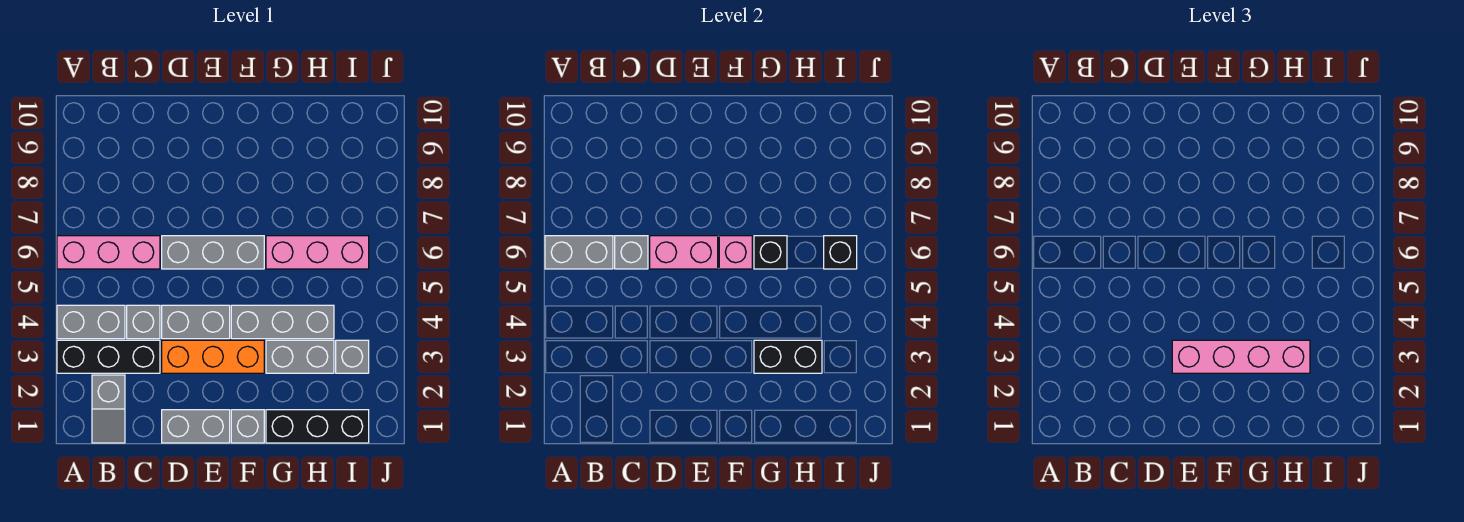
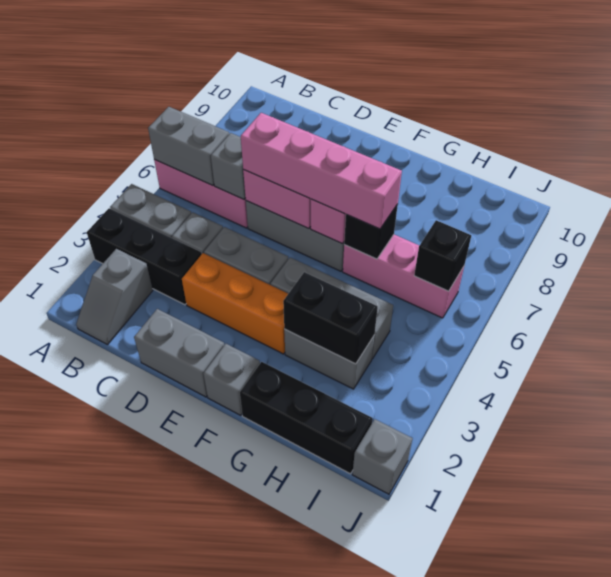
pink 1x4 brick [1172,340,1310,373] -> pink 1x4 brick moved to [241,113,402,229]
grey 1x1 brick [336,340,369,373] -> grey 1x1 brick moved to [352,419,413,494]

